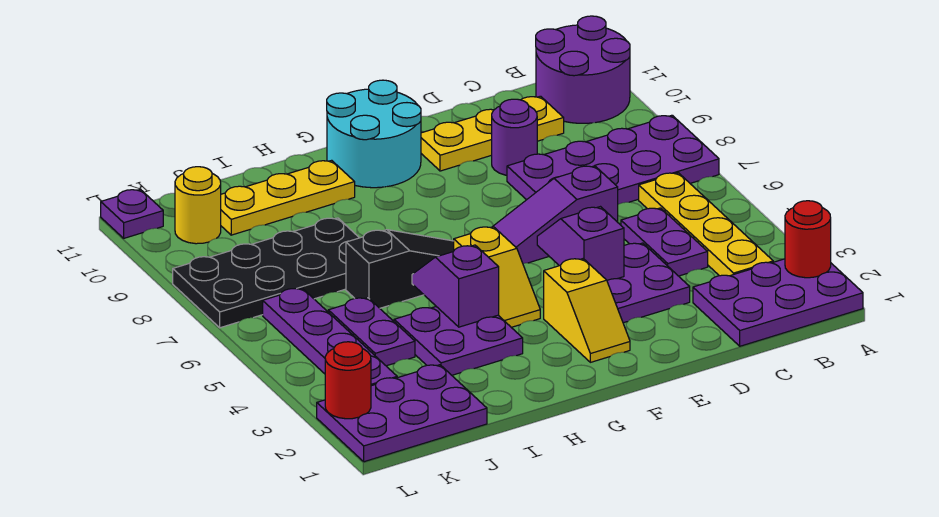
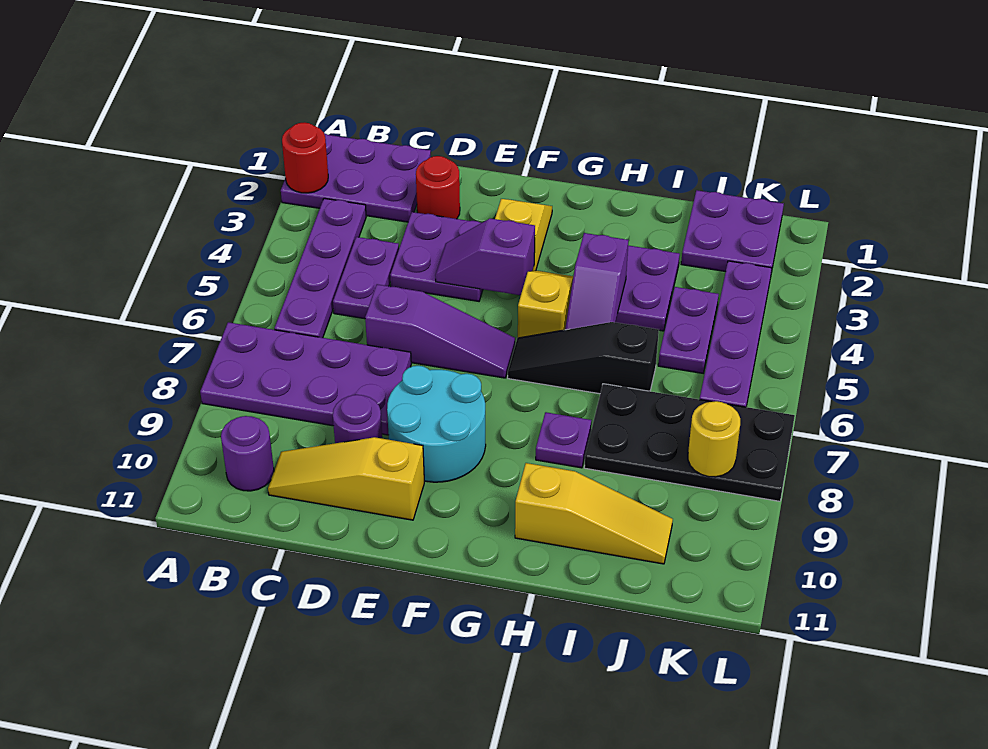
purple 2x2 round brick [536,16,630,123] -> purple 1x1 round brick [221,416,274,491]
yellow 1x4 plate [639,173,773,276] -> purple 1x4 plate [274,198,366,338]
yellow 1x3 plate [421,96,564,171] -> yellow 1x3 slope [268,437,424,520]
purple 1x2 slope [537,207,624,280] -> purple 1x2 slope turned to [435,218,535,295]
cyan 2x2 round brick [327,80,421,188] -> cyan 2x2 round brick moved to [387,366,486,482]
yellow 1x3 plate [221,160,355,235] -> yellow 1x3 slope [515,463,673,564]
purple 2x3 plate [317,365,487,462] -> purple 2x2 plate [681,190,784,273]
yellow 1x1 round brick [175,167,221,244] -> yellow 1x1 round brick moved to [688,401,740,477]
red 1x1 round brick [325,342,371,419] -> red 1x1 round brick moved to [416,156,460,219]
purple 1x1 plate [101,189,163,238] -> purple 1x1 plate moved to [536,412,591,468]

